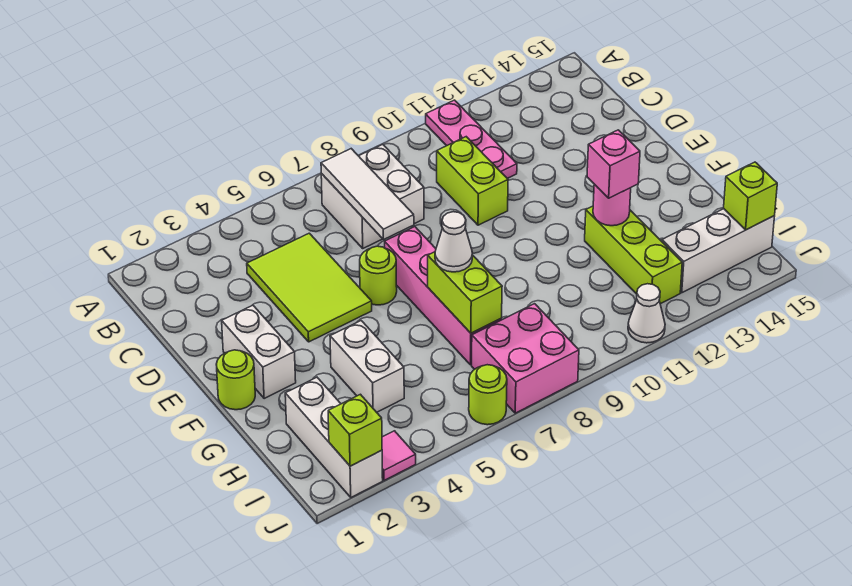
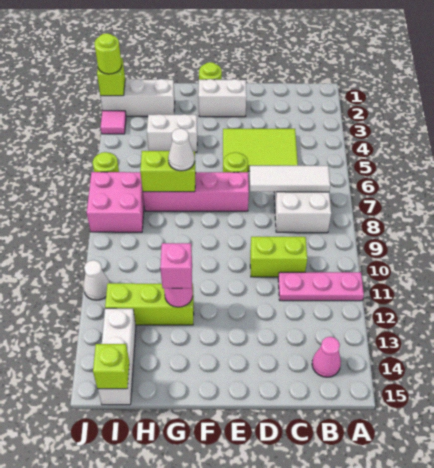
none -> pink 1x1 cone [312,337,341,377]
none -> lime 1x1 round brick [94,33,122,74]

